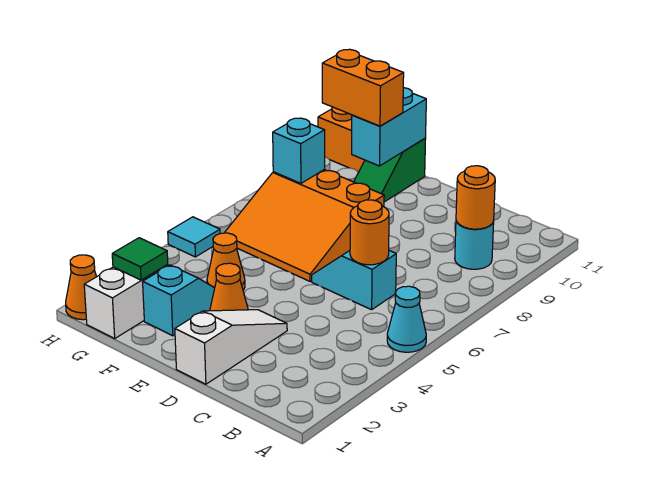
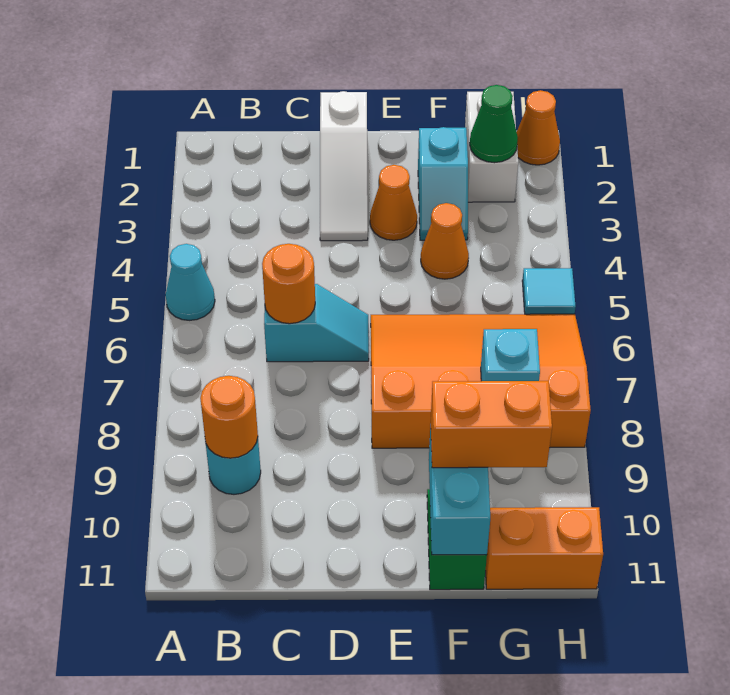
orange 3x3 slope [225,170,384,281] -> orange 3x4 slope [371,314,591,448]
green 1x1 tile [112,238,168,280] -> green 1x1 cone [470,85,518,163]

